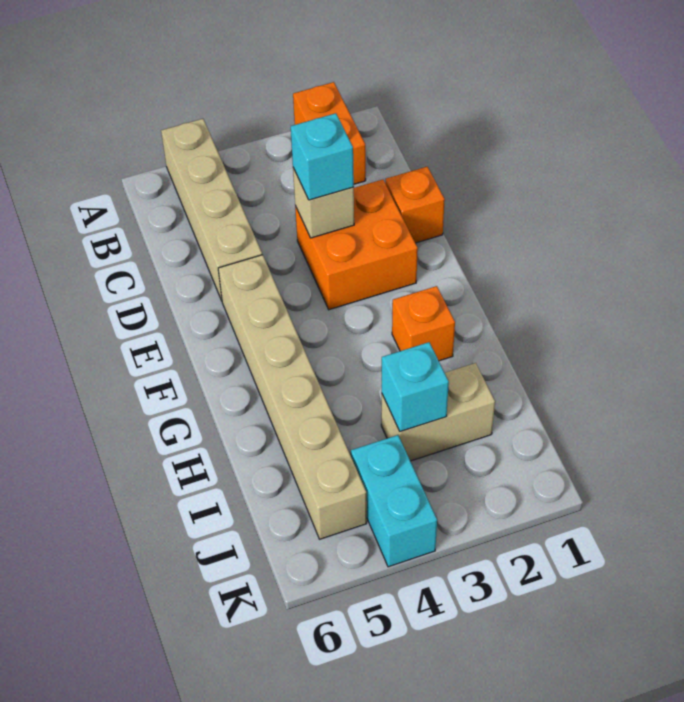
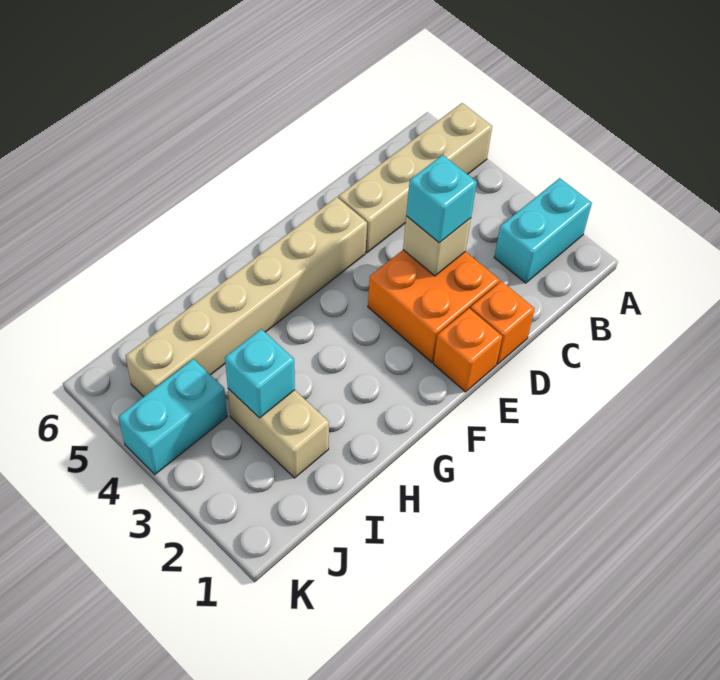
orange 1x2 brick [293,82,366,184] -> cyan 1x2 brick [494,178,592,283]
orange 1x1 brick [392,286,455,361] -> orange 1x1 brick moved to [433,308,502,392]

